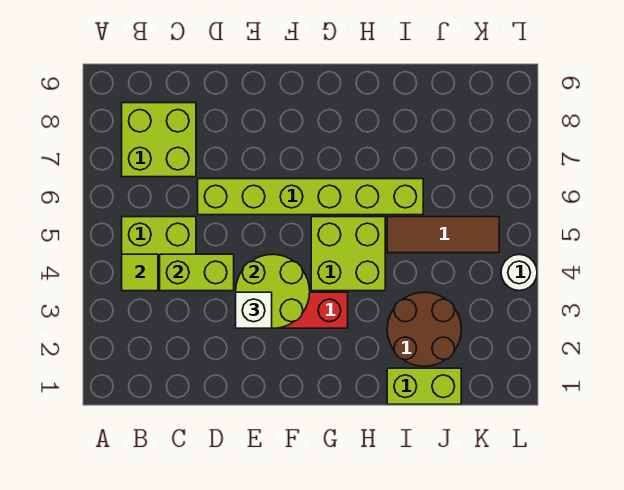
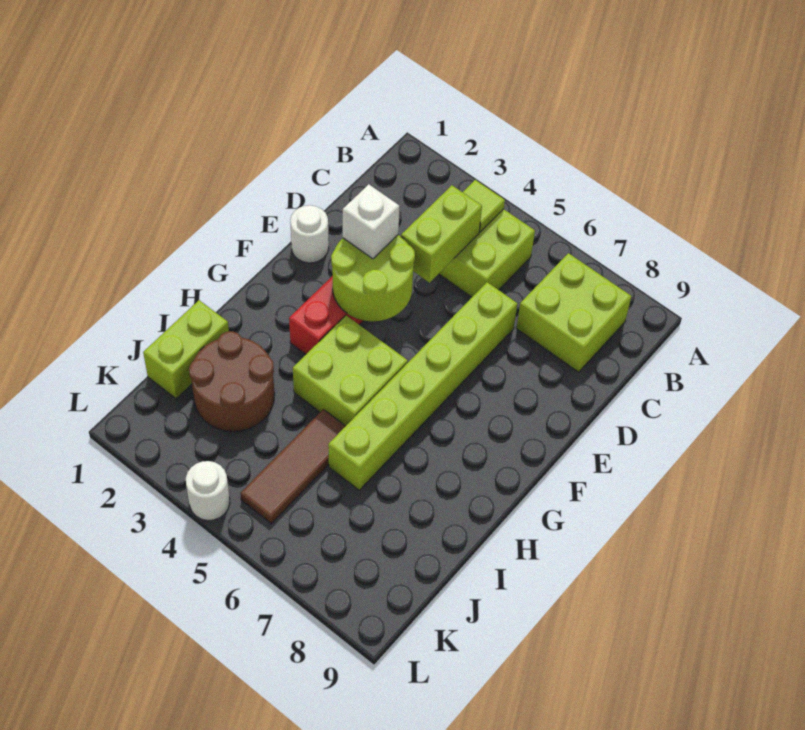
none -> white 1x1 round brick [290,205,329,263]

